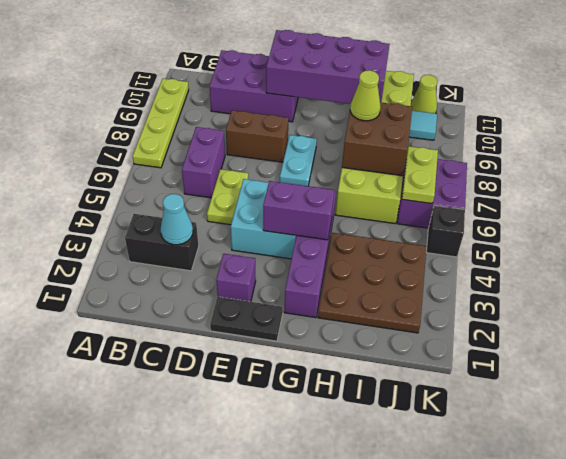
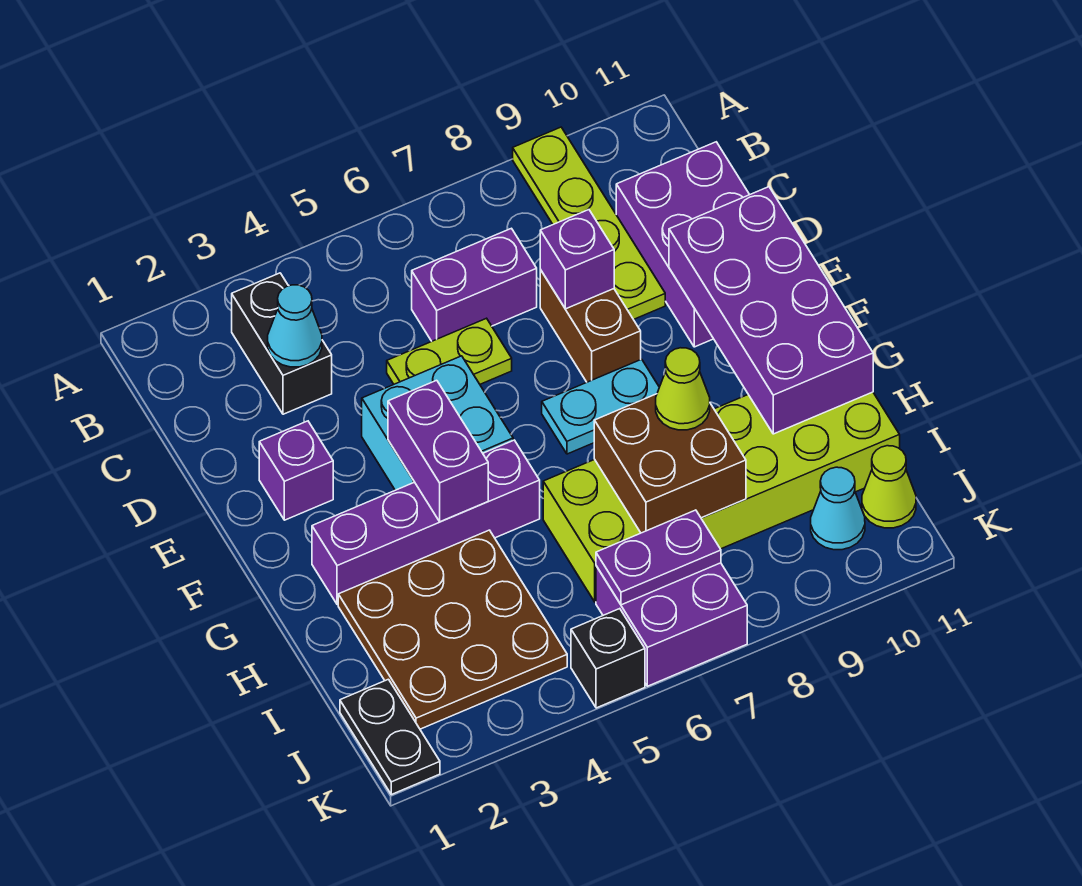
lime 1x4 plate [133,79,189,168] -> lime 1x4 plate turned to [513,127,665,319]
none -> purple 1x1 brick [540,210,614,309]
black 1x2 plate [210,297,283,341] -> black 1x2 plate moved to [340,679,440,795]
lime 1x2 plate [402,146,438,204] -> purple 1x2 plate [596,510,721,605]
cyan 1x1 tile [409,111,437,140] -> cyan 1x1 cone [811,467,865,550]

